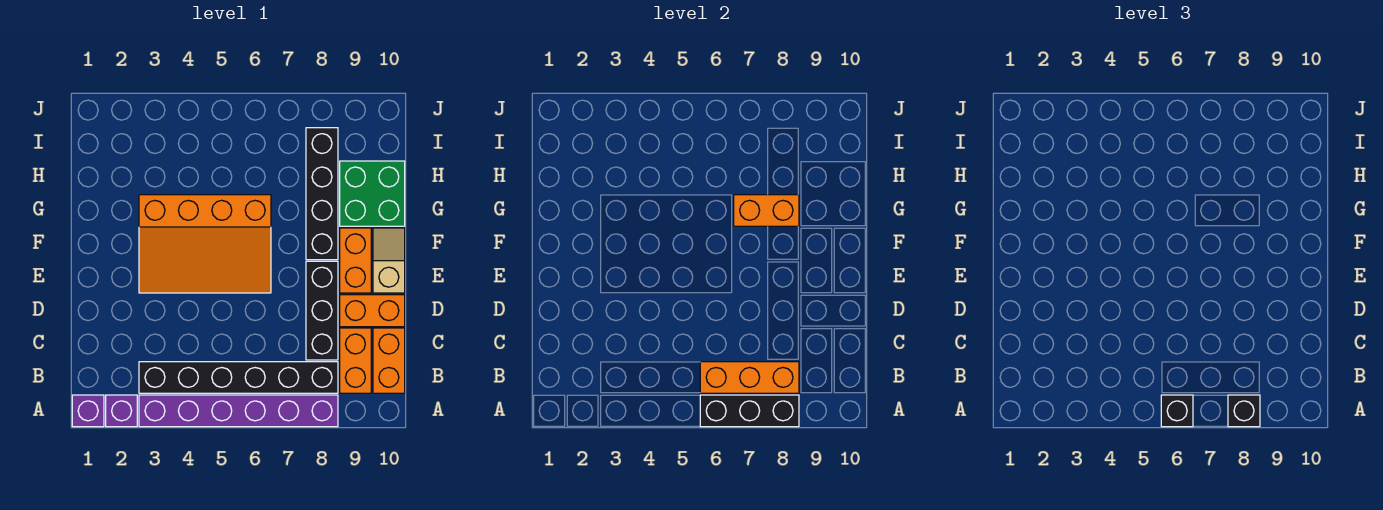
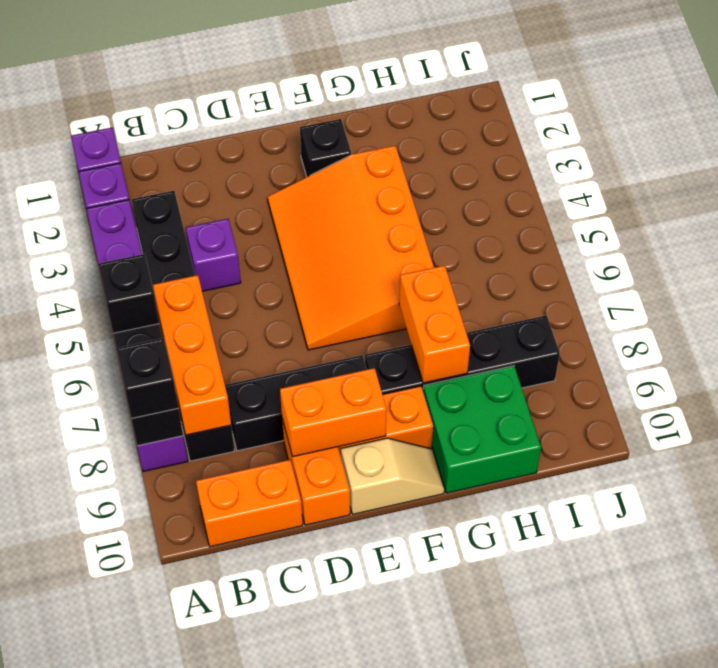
orange 1x2 brick [340,328,371,393] -> orange 1x2 brick moved to [280,368,387,457]
none -> purple 1x1 brick [186,219,241,291]
none -> black 1x1 brick [300,119,351,177]

